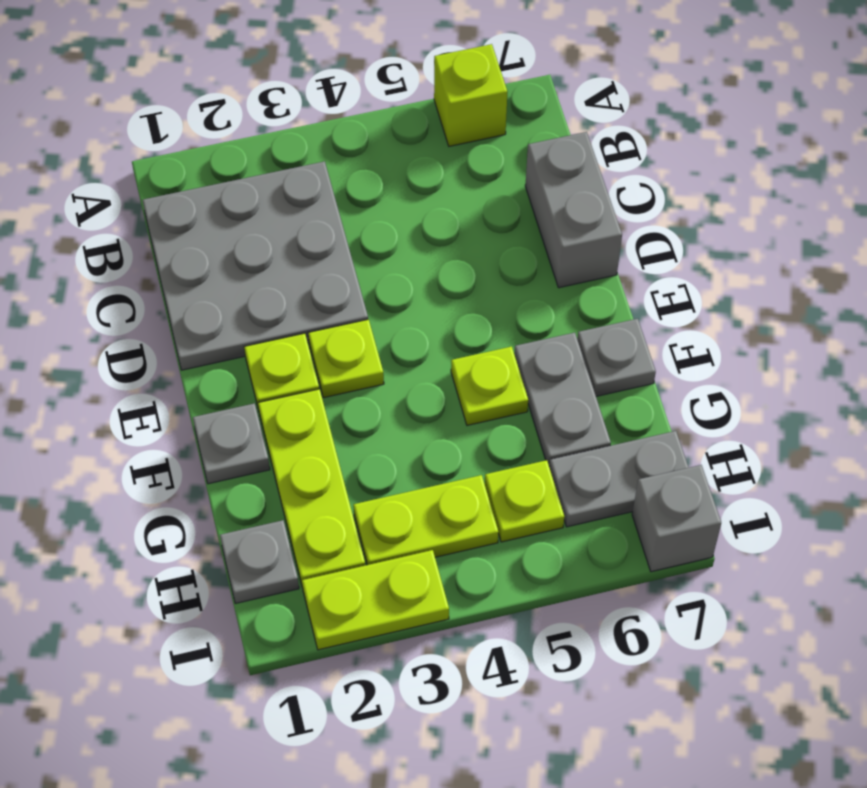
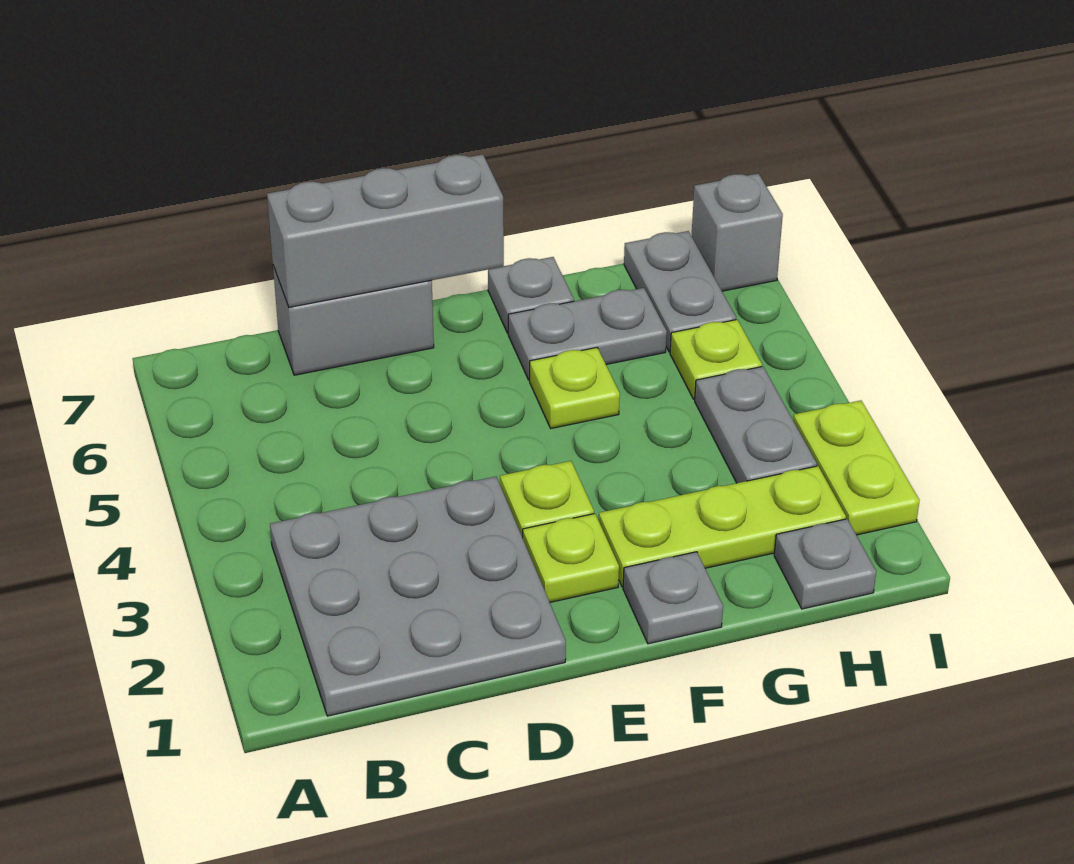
lime 1x1 brick [434,44,508,146] -> none
none -> grey 1x3 brick [267,154,504,307]
lime 1x2 plate [353,475,498,565] -> grey 1x2 plate [695,366,817,483]

